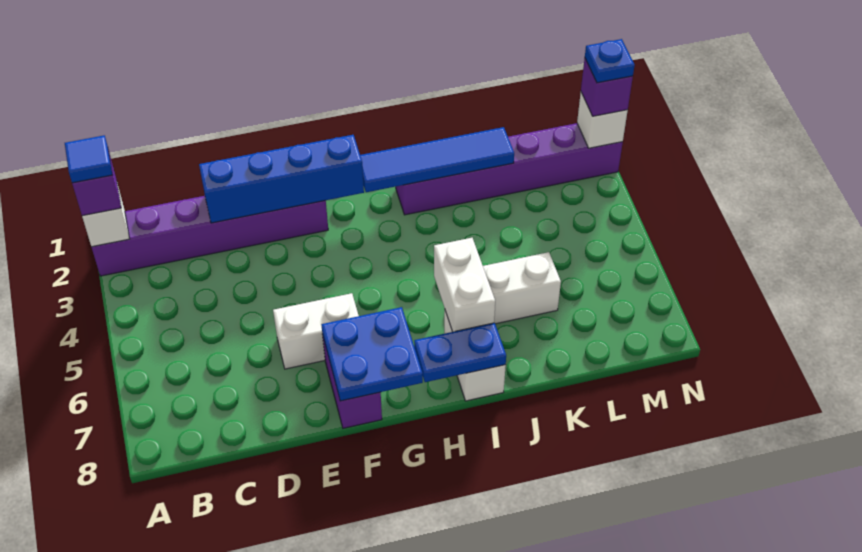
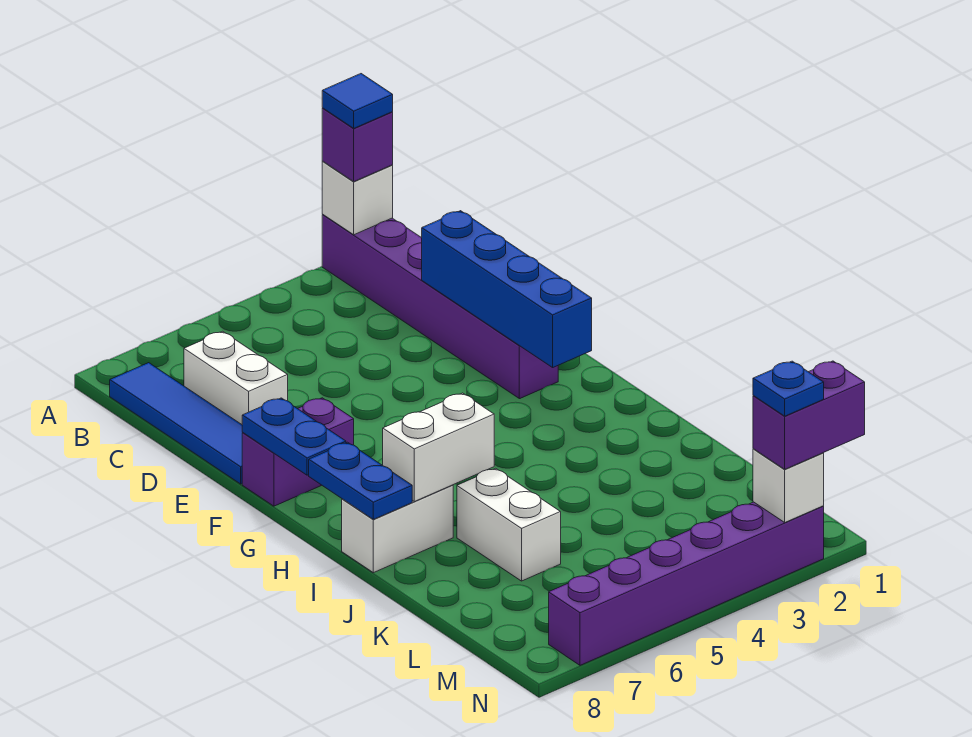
white 1x2 brick [273,293,359,369] -> white 1x2 brick moved to [184,331,288,424]
blue 2x2 plate [321,307,423,401] -> blue 1x2 plate [242,398,346,475]
blue 1x4 tile [360,127,514,192] -> blue 1x4 tile moved to [110,363,243,484]
purple 1x6 brick [396,123,623,215] -> purple 1x6 brick turned to [549,502,824,665]
purple 1x1 brick [581,59,633,116] -> purple 1x2 brick [753,361,865,469]

